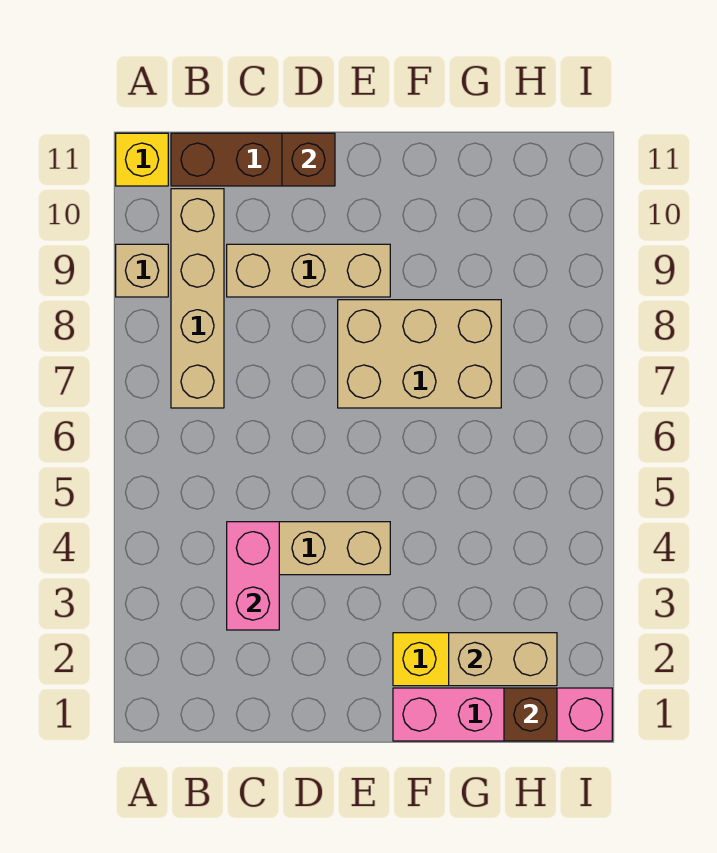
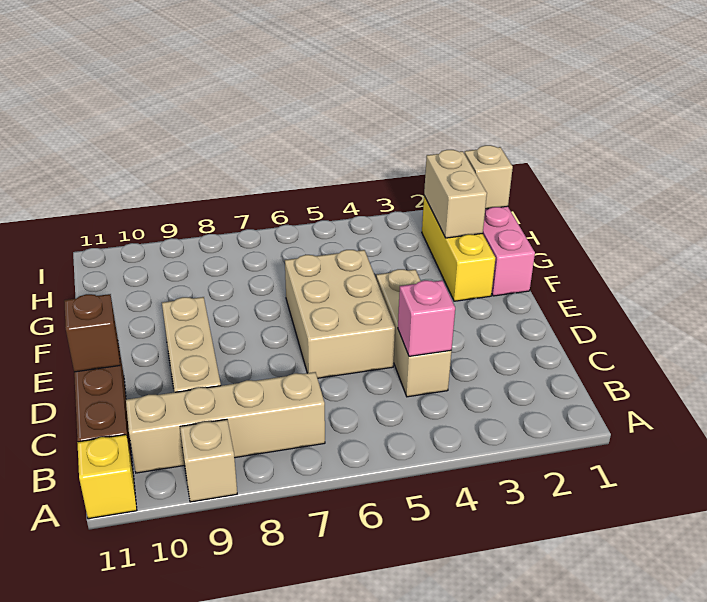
pink 1x2 brick [227,522,279,630] -> pink 1x1 brick [398,280,455,356]
tan 2x3 brick [338,300,501,408] -> tan 2x3 brick moved to [285,250,395,378]
brown 1x1 brick [504,688,557,741] -> tan 1x1 brick [464,145,513,209]

